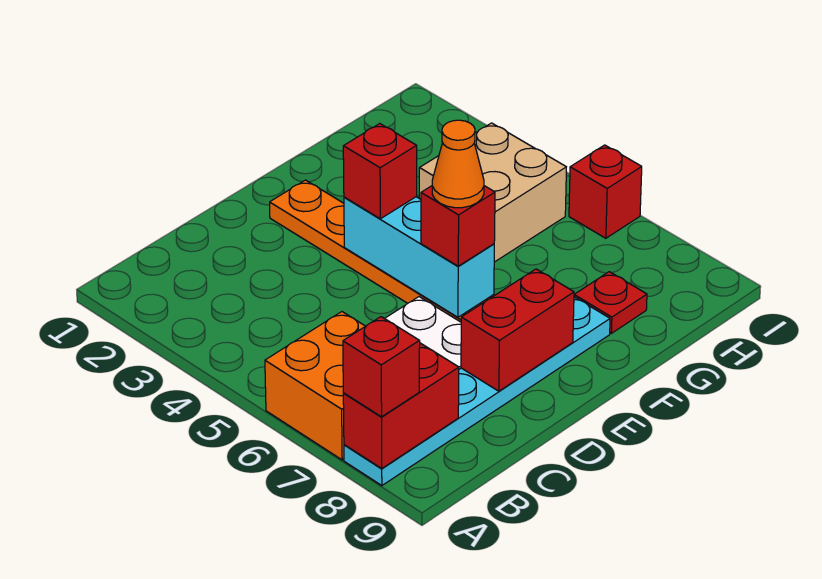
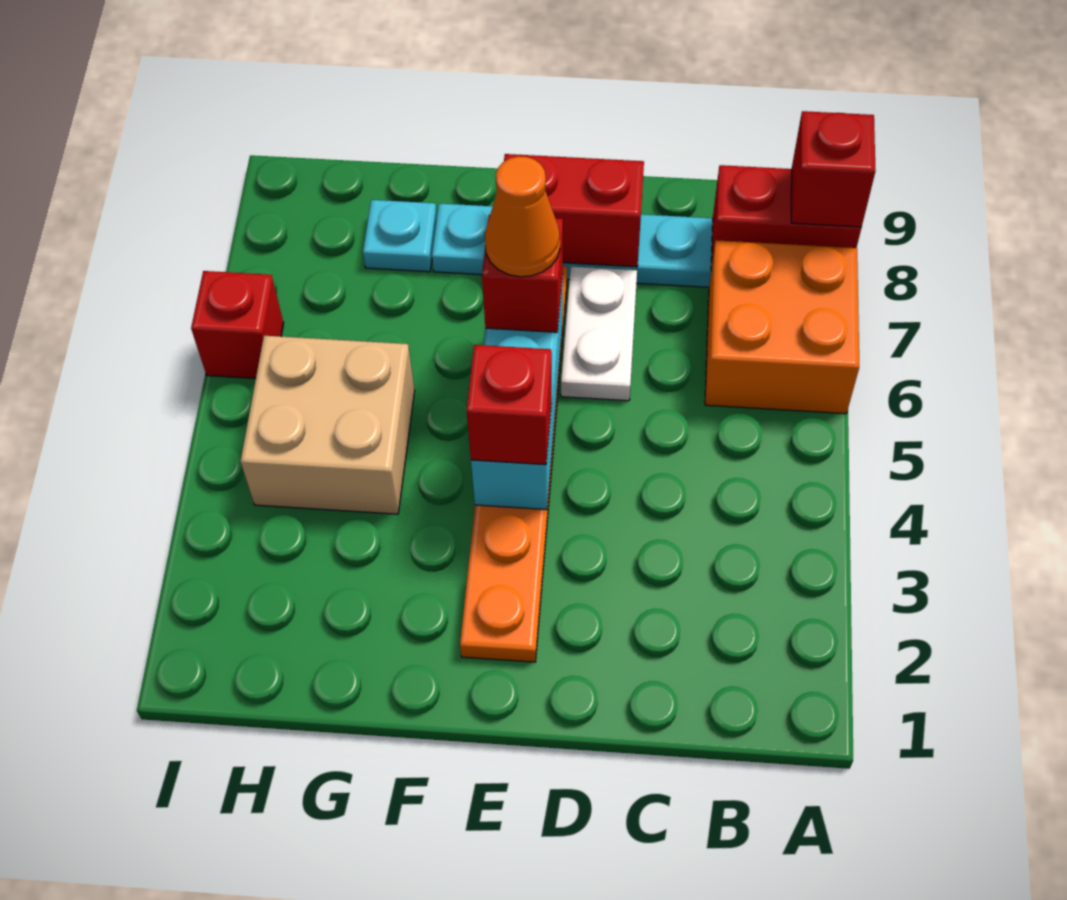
red 1x1 plate [574,272,647,333] -> cyan 1x1 plate [363,200,437,272]

